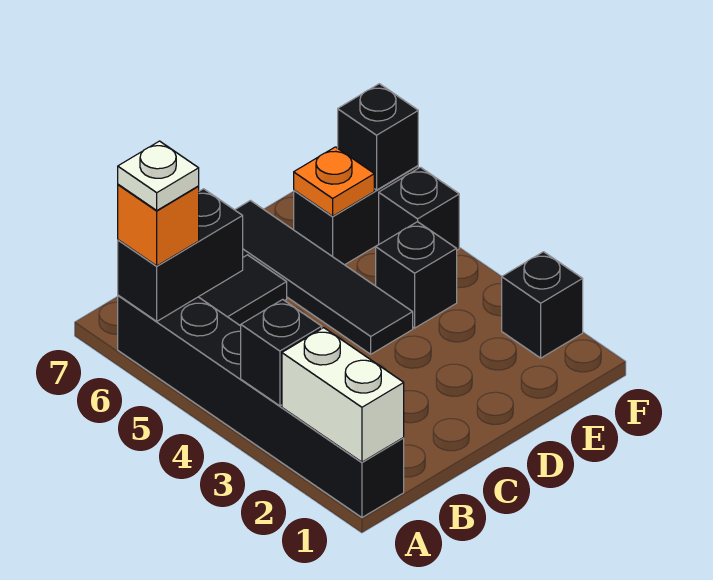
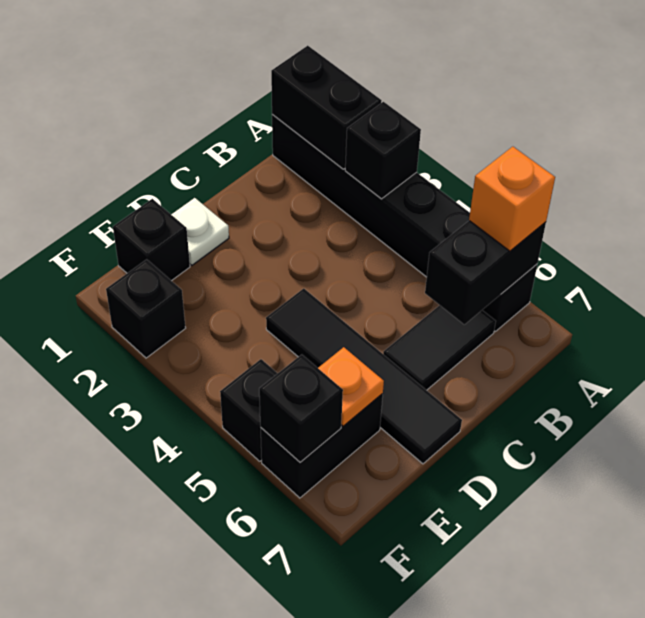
white 1x2 brick [282,328,404,462] -> black 1x2 brick [271,46,382,169]
white 1x1 plate [118,141,199,210] -> white 1x1 plate moved to [171,198,229,265]
black 1x1 brick [376,222,457,328] -> black 1x1 brick moved to [113,199,190,281]

